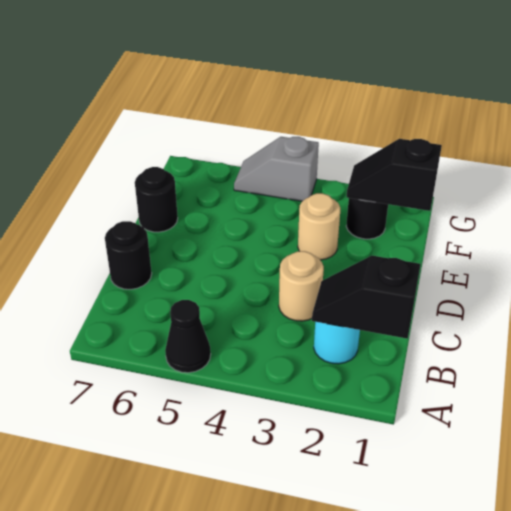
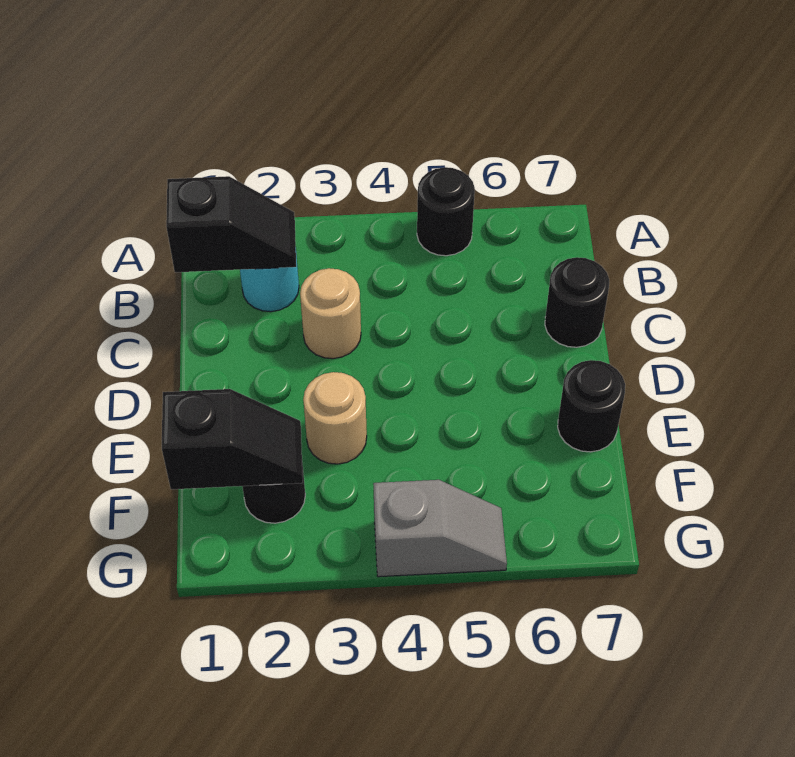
black 1x1 cone [165,300,211,373] -> black 1x1 round brick [417,167,475,256]

